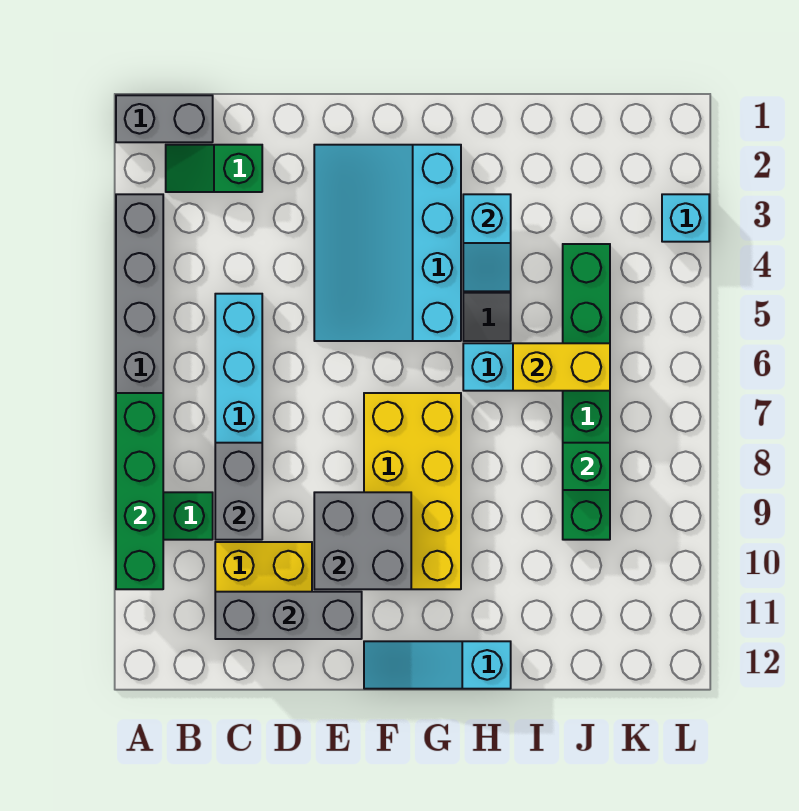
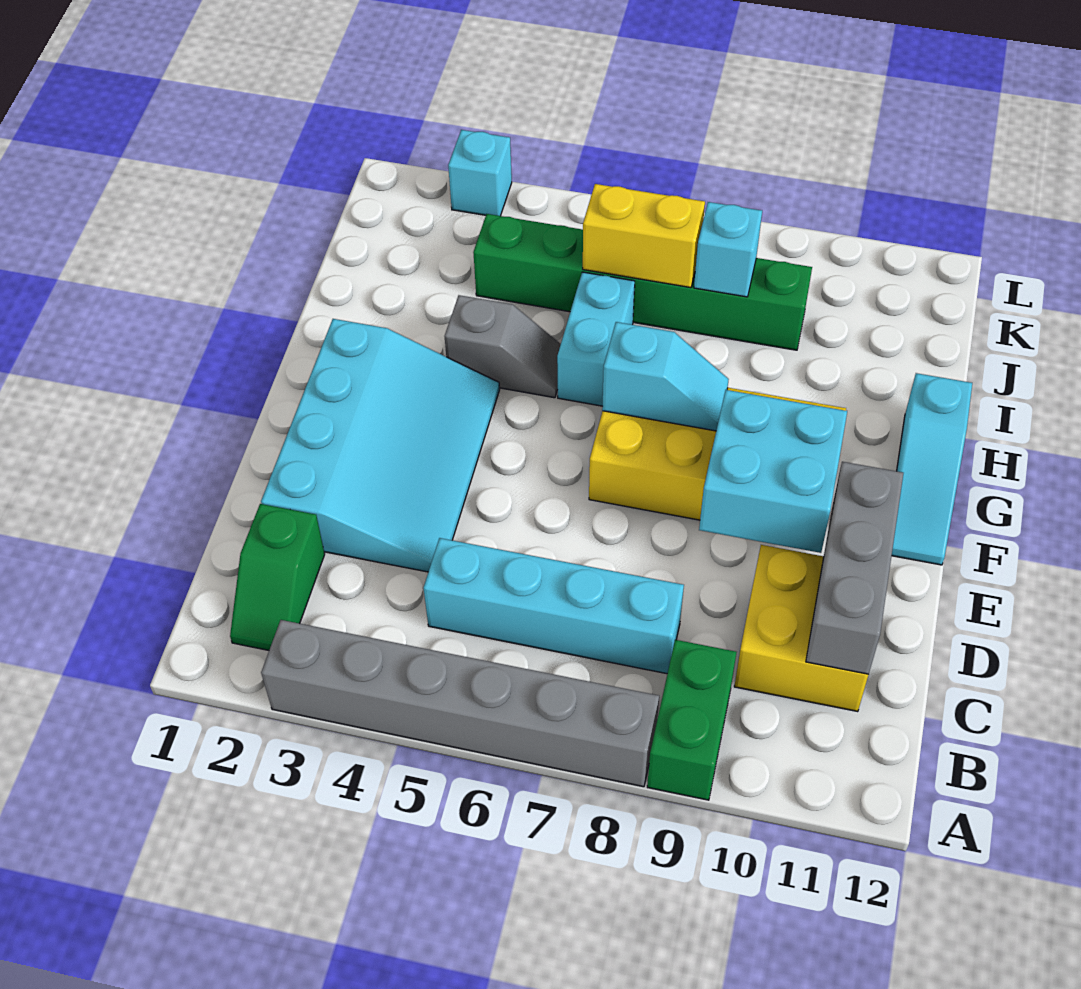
grey 1x2 brick [116,95,213,142] -> none
green 1x4 brick [116,393,163,589] -> none
grey 1x2 brick [215,443,262,540] -> none
cyan 3x4 slope [314,145,461,341] -> cyan 3x4 slope turned to [261,319,499,572]
grey 2x2 brick [314,492,411,589] -> cyan 2x2 brick [699,390,847,553]
cyan 1x2 slope [463,194,511,291] -> cyan 1x2 slope moved to [602,322,729,431]
yellow 1x2 brick [513,343,610,391] -> yellow 1x2 brick turned to [583,184,705,288]
green 1x1 brick [563,443,610,490] -> cyan 1x1 brick [694,202,762,297]

